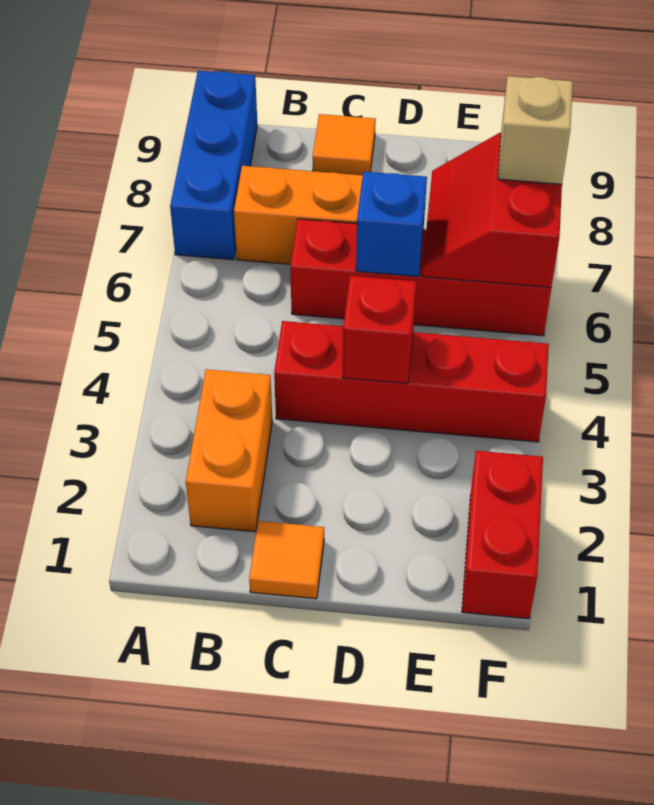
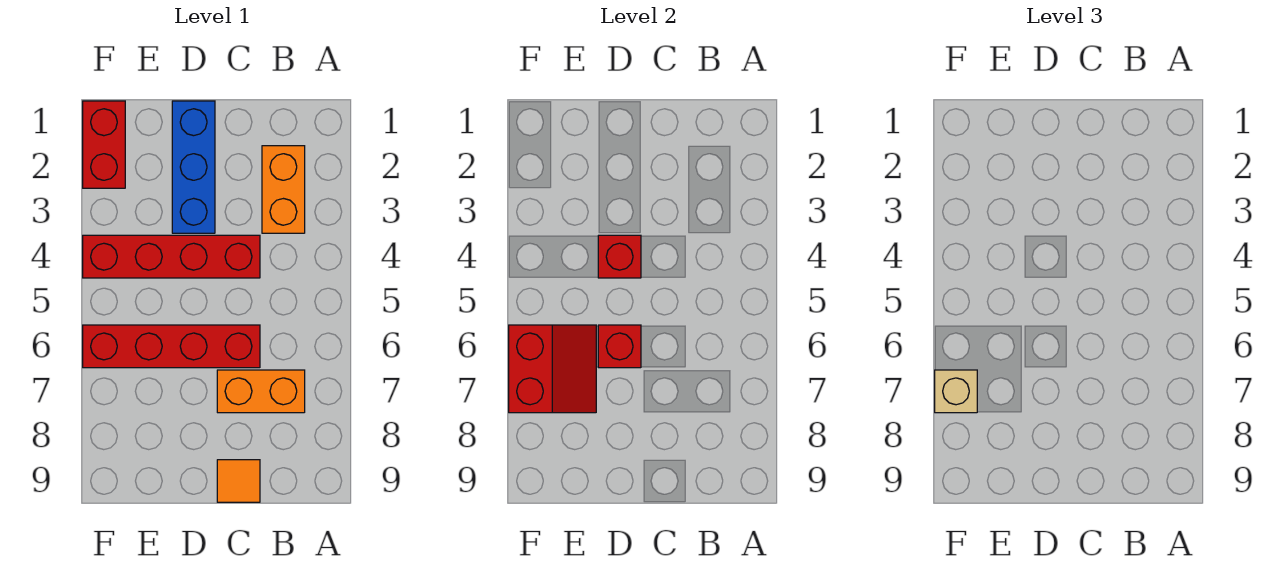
blue 1x3 brick [170,71,257,260] -> blue 1x3 brick moved to [172,101,215,233]
orange 1x1 tile [249,521,324,599] -> none
blue 1x1 brick [356,172,427,276] -> red 1x1 brick [598,325,641,368]

